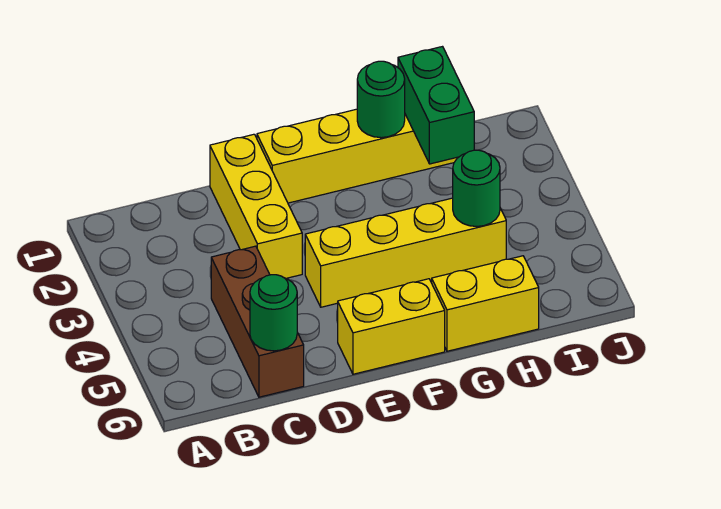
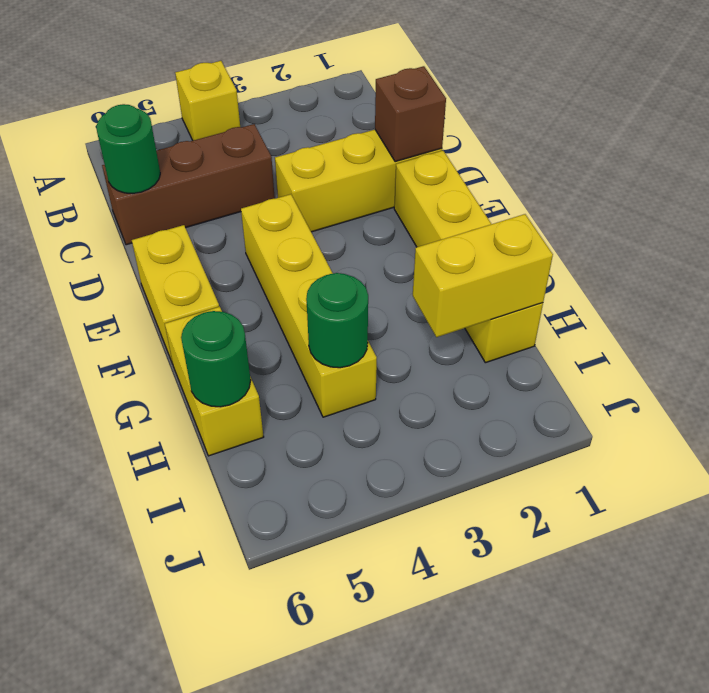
none -> yellow 1x1 brick [175,61,240,140]
none -> brown 1x1 brick [375,66,446,162]
green 1x1 round brick [357,61,405,138] -> green 1x1 round brick moved to [181,311,251,407]
green 1x2 brick [398,47,474,164] -> yellow 1x2 brick [413,214,553,337]

